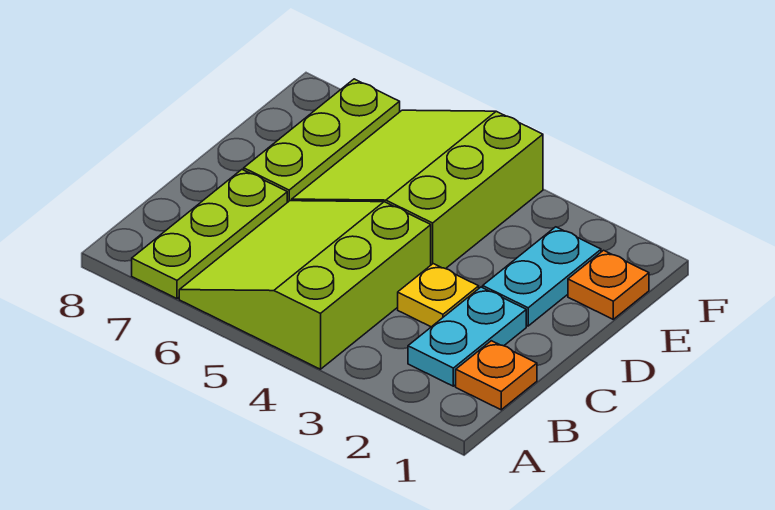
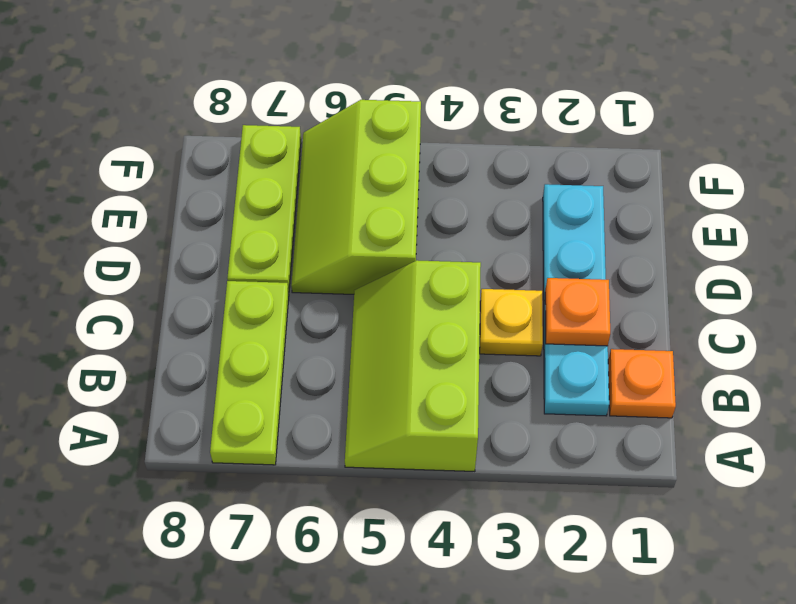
lime 3x3 slope [179,201,431,369] -> lime 2x3 slope [345,260,481,472]
lime 3x3 slope [292,110,543,269] -> lime 2x3 slope [291,100,421,294]
orange 1x1 plate [568,250,649,319] -> orange 1x1 plate moved to [545,278,610,346]

